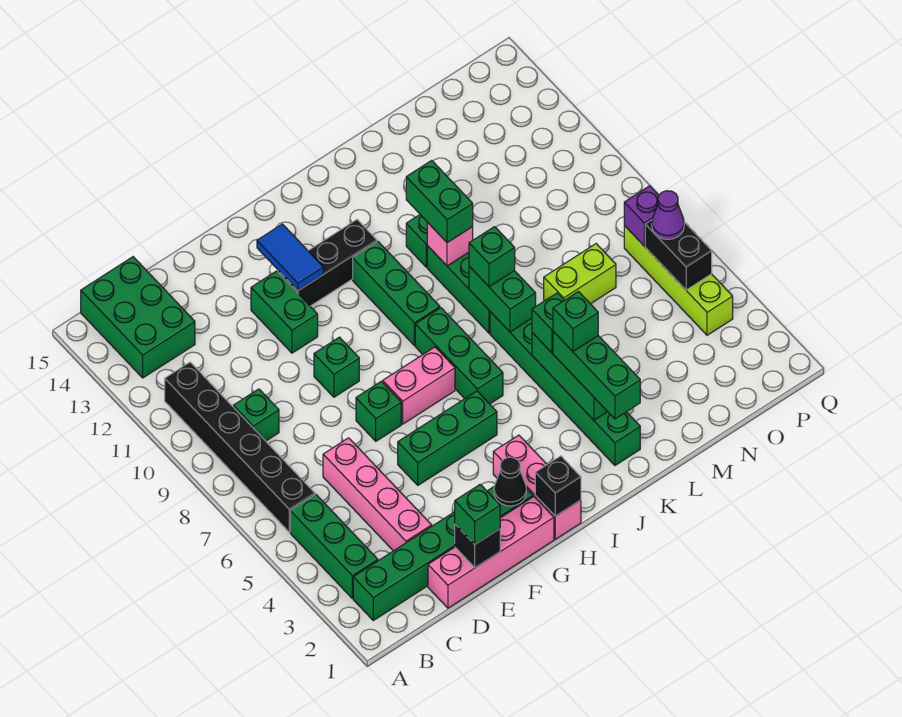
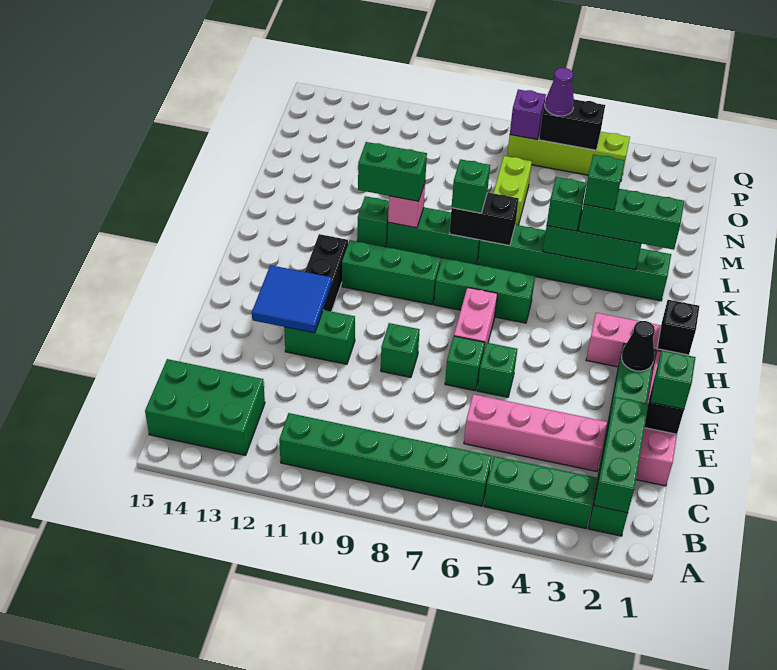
black 1x6 brick [165,362,315,532] -> green 1x6 brick [279,413,492,506]
green 1x1 brick [233,389,279,441] -> green 1x1 brick moved to [477,343,517,397]
green 1x3 brick [398,391,497,485] -> green 1x3 brick moved to [594,397,648,513]
blue 1x2 tile [257,224,323,291] -> blue 2x2 tile [252,265,332,333]
green 1x2 brick [469,266,536,332] -> black 1x2 brick [449,192,519,246]

